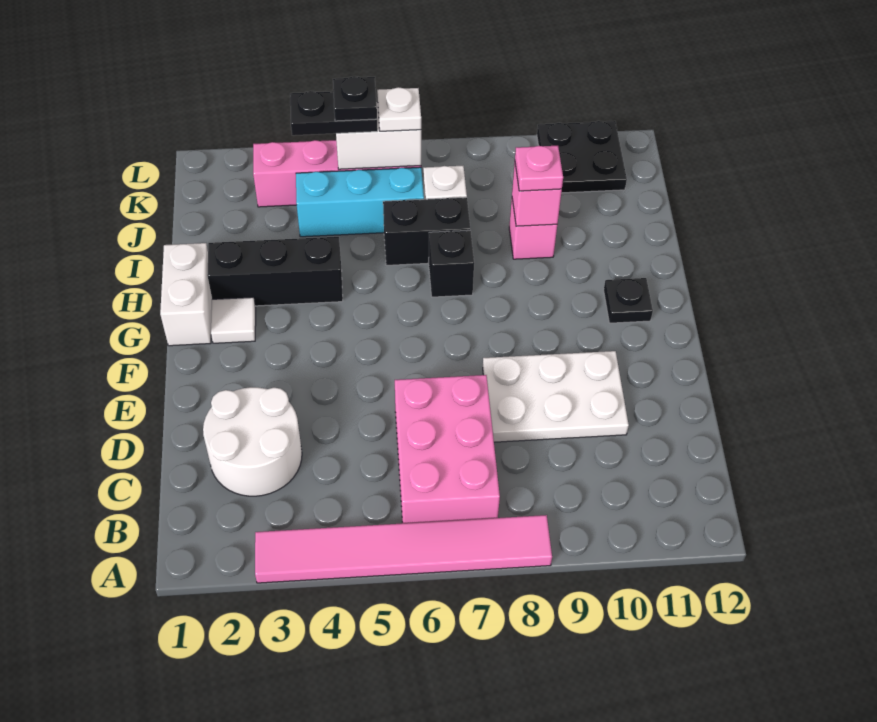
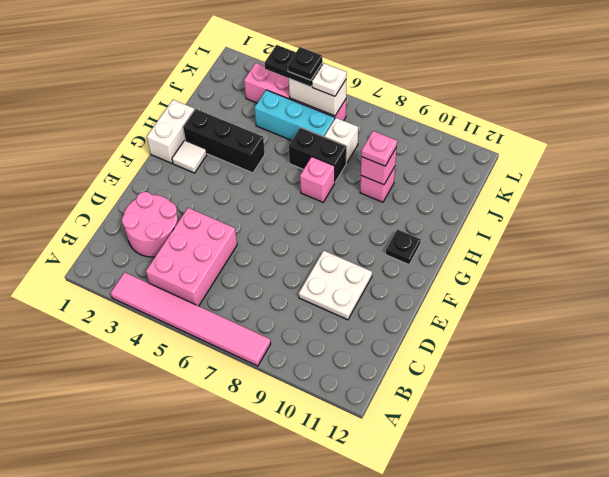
pink 2x3 brick [395,375,500,523] -> pink 2x3 brick moved to [146,208,237,306]
white 2x2 round brick [203,387,302,496] -> pink 2x2 round brick [122,192,179,257]
white 2x3 plate [483,351,629,442] -> white 2x2 plate [299,251,372,320]
black 1x1 brick [429,230,474,297] -> pink 1x1 brick [300,157,335,202]
black 2x2 plate [537,121,627,193] -> none

